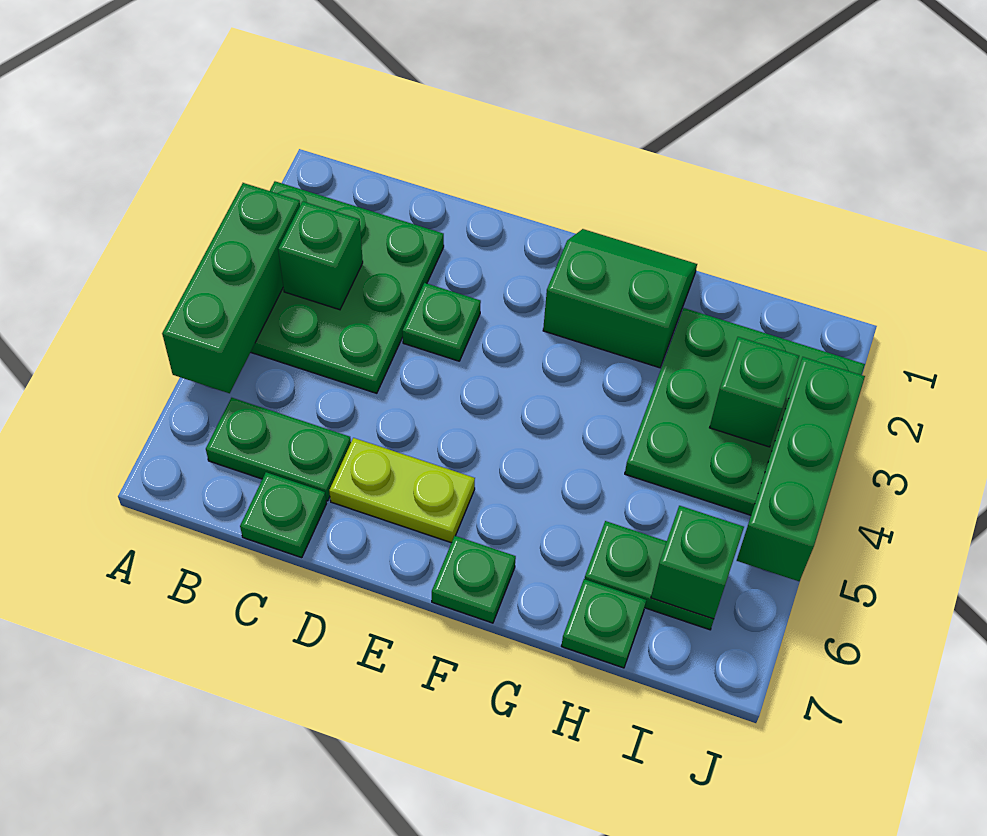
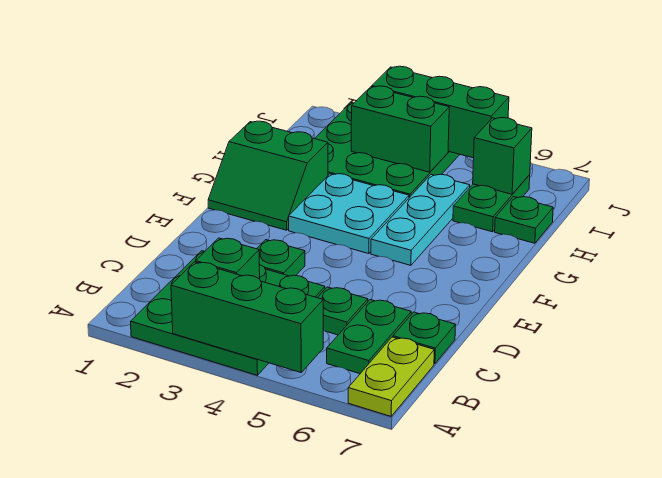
lime 1x2 plate [329,438,475,543] -> lime 1x2 plate moved to [348,337,434,416]
green 2x2 slope [543,229,697,368] -> green 2x2 slope turned to [208,121,328,230]
none -> cyan 2x2 plate [289,174,409,254]
none -> cyan 1x3 plate [371,174,470,265]
green 1x1 plate [432,536,516,623] -> green 1x1 plate moved to [317,287,368,335]
green 1x1 brick [710,337,799,447] -> green 1x2 brick [351,86,449,172]

